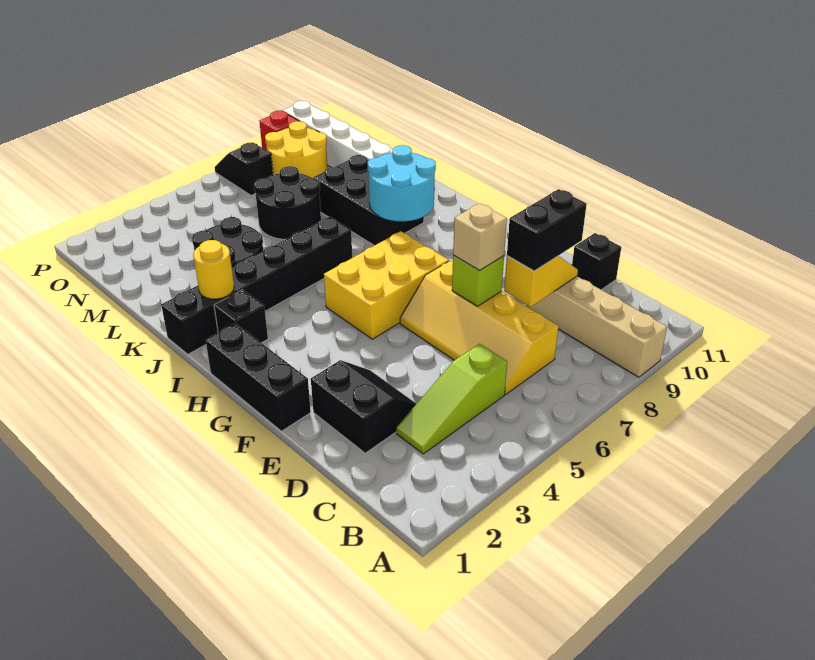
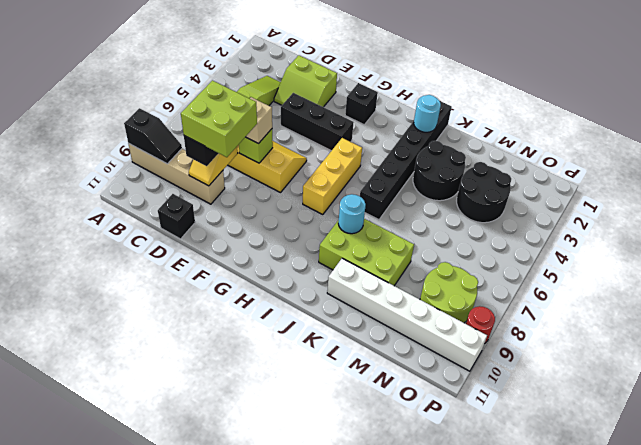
black 2x2 slope [311,360,416,453] -> lime 2x2 slope [274,55,337,107]
none -> lime 2x2 brick [181,81,257,157]
black 1x3 brick [206,323,311,431] -> black 1x3 brick moved to [281,93,354,151]
yellow 2x3 brick [324,231,449,339] -> yellow 1x3 brick [303,138,362,215]
black 1x1 brick [214,290,268,343] -> black 1x1 brick moved to [345,83,378,124]
cyan 2x2 round brick [368,145,436,221] -> cyan 1x1 round brick [338,194,366,234]
yellow 1x1 round brick [193,240,234,299] -> cyan 1x1 round brick [414,95,441,132]
black 2x3 brick [313,155,424,246] -> lime 2x3 brick [319,219,414,286]
black 2x2 round brick [254,166,321,239] -> black 2x2 round brick moved to [457,162,511,223]
yellow 2x2 round brick [265,121,327,178] -> lime 2x2 round brick [420,262,478,323]
black 1x2 slope [215,142,273,195] -> black 1x2 slope moved to [124,108,182,164]
red 1x1 brick [259,111,299,150] -> red 1x1 round brick [466,306,495,343]

